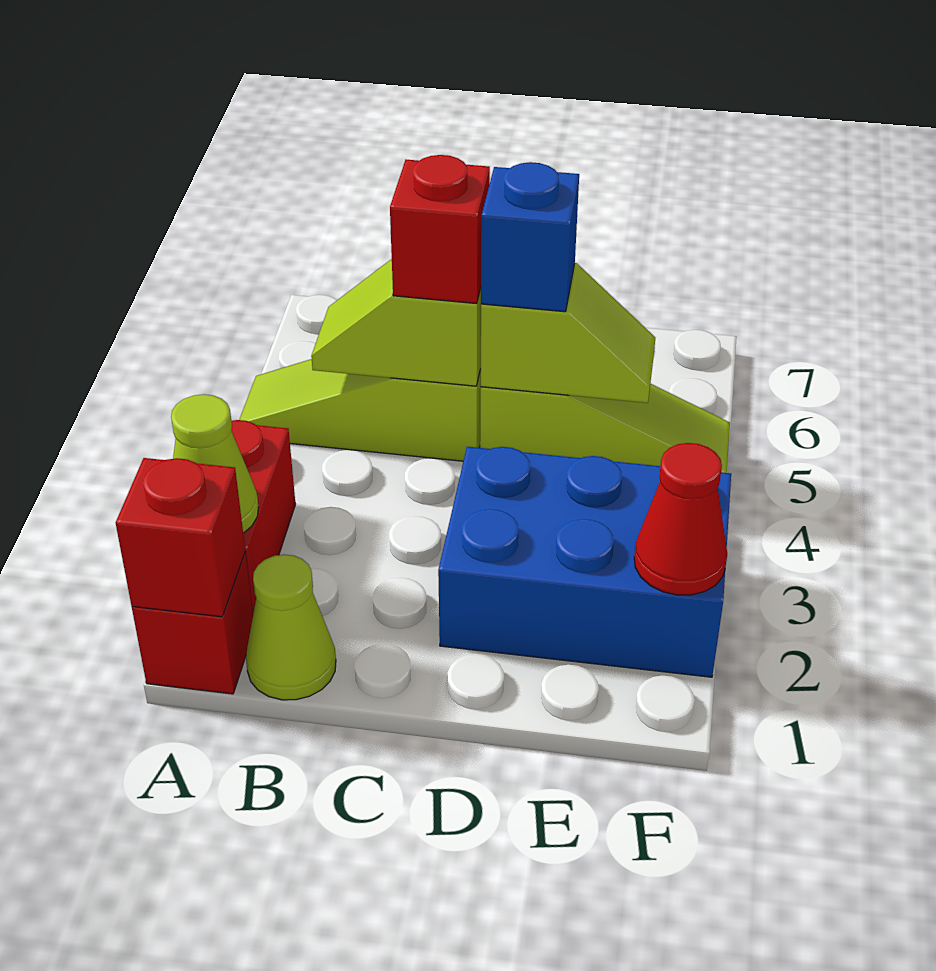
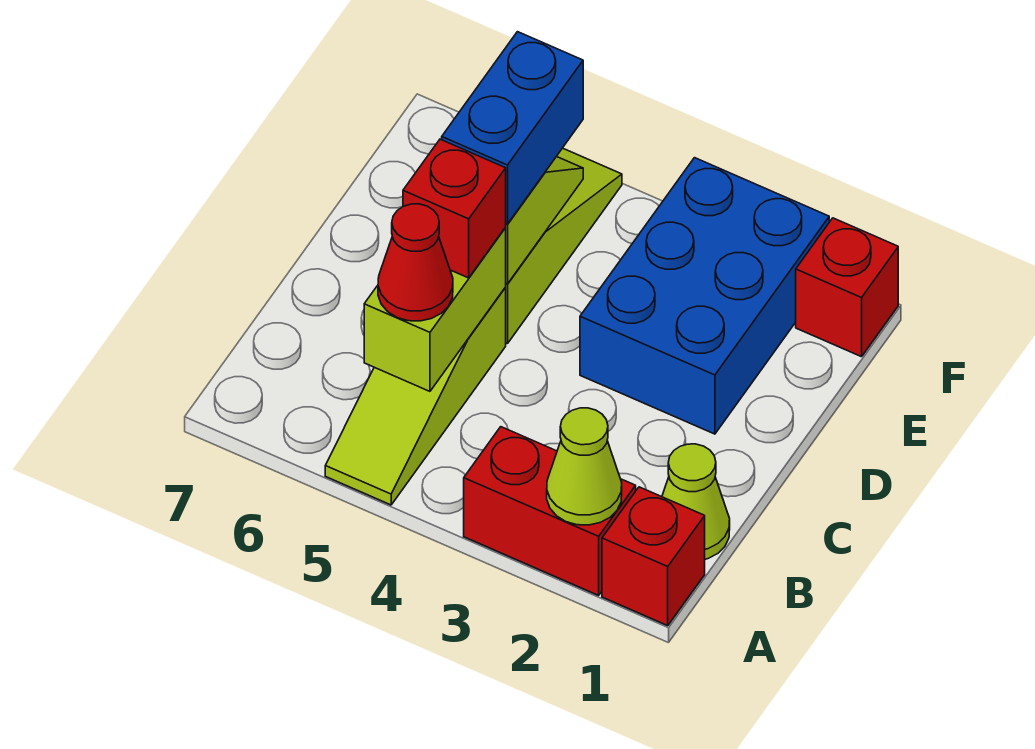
red 1x1 brick [116,458,245,617] -> red 1x1 brick moved to [796,218,898,357]
lime 1x2 slope [311,259,481,386] -> lime 1x2 brick [364,228,506,391]
blue 1x1 brick [481,162,579,312] -> blue 1x2 brick [442,32,583,224]
red 1x1 cone [634,443,727,595] -> red 1x1 cone moved to [378,204,453,321]

